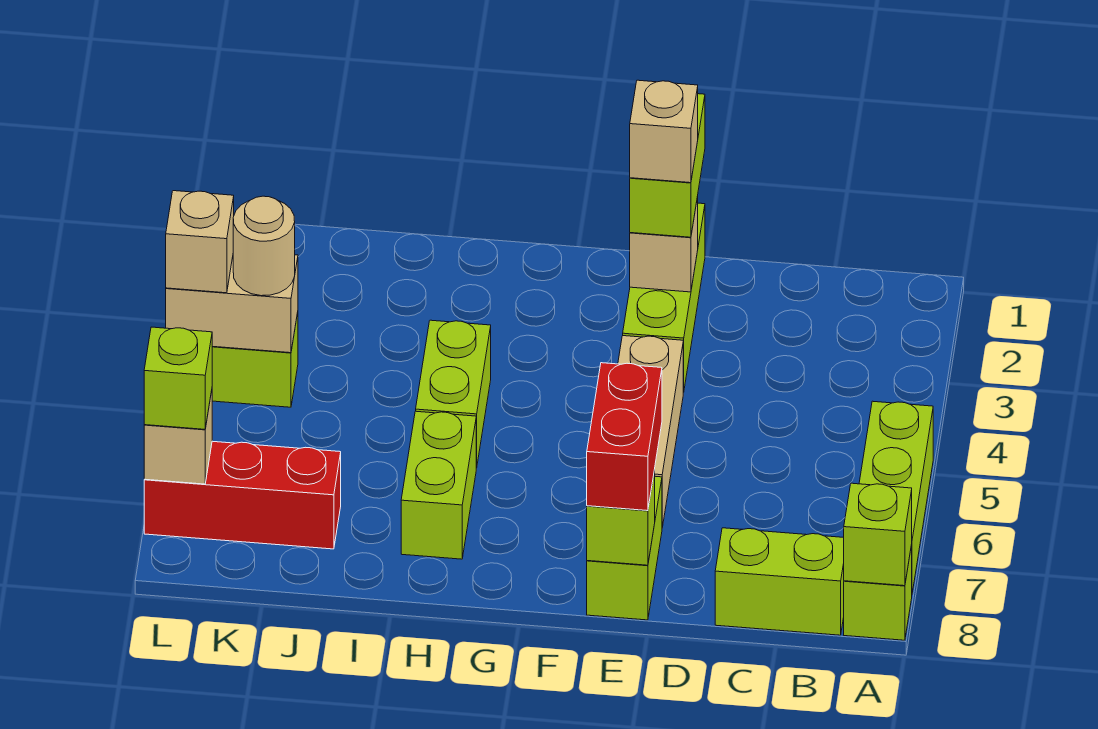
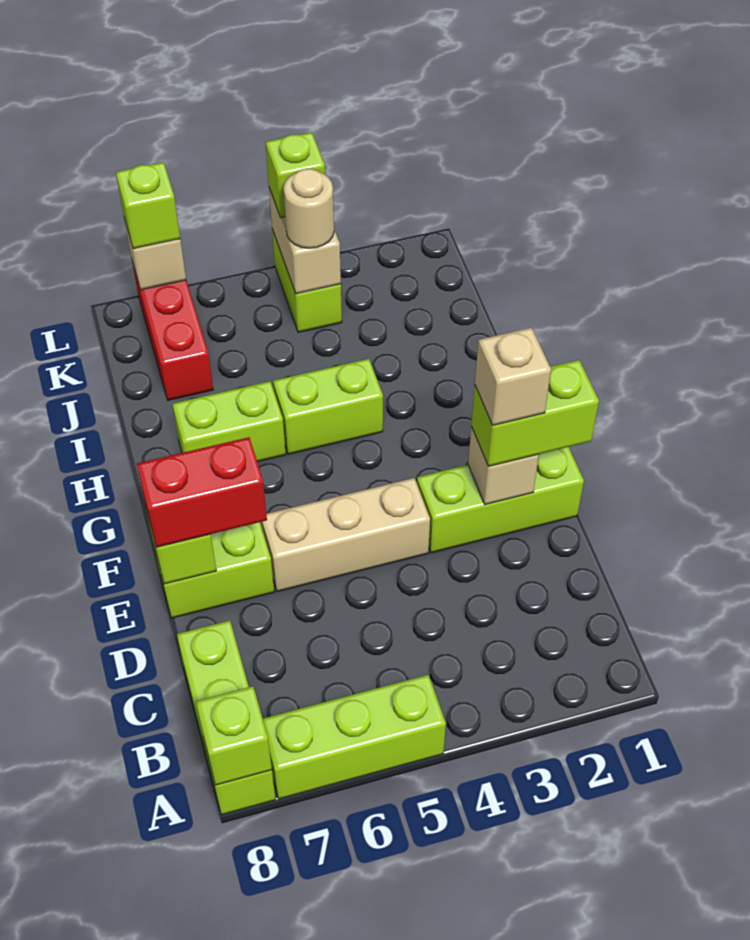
tan 1x1 brick [166,191,234,293] -> lime 1x1 brick [266,132,325,218]

